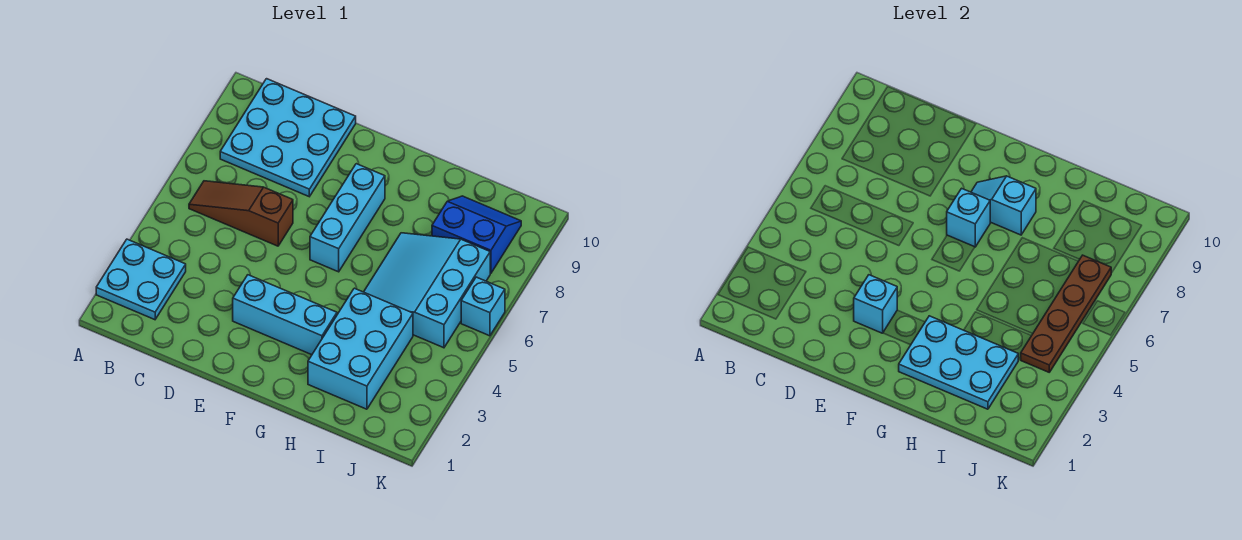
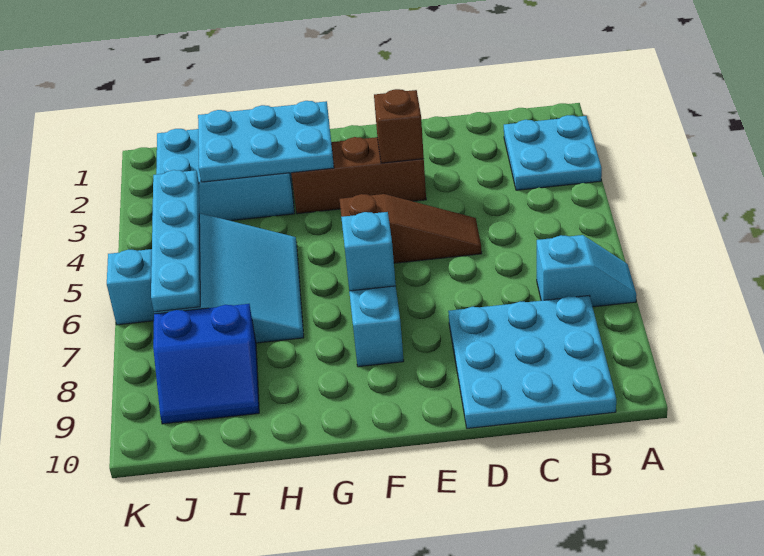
brown 1x3 slope [189,181,293,246] -> brown 1x3 slope moved to [340,194,482,263]
cyan 1x3 brick [233,275,337,355] -> brown 1x3 brick [291,137,426,214]
cyan 1x1 brick [854,275,897,333] -> brown 1x1 brick [374,89,424,163]
cyan 1x2 slope [971,176,1036,235] -> cyan 1x2 slope moved to [537,235,636,307]
cyan 2x3 brick [308,288,413,409] -> cyan 2x3 brick turned to [156,129,294,221]
brown 1x4 plate [1021,255,1111,372] -> cyan 1x4 plate [151,170,200,312]

